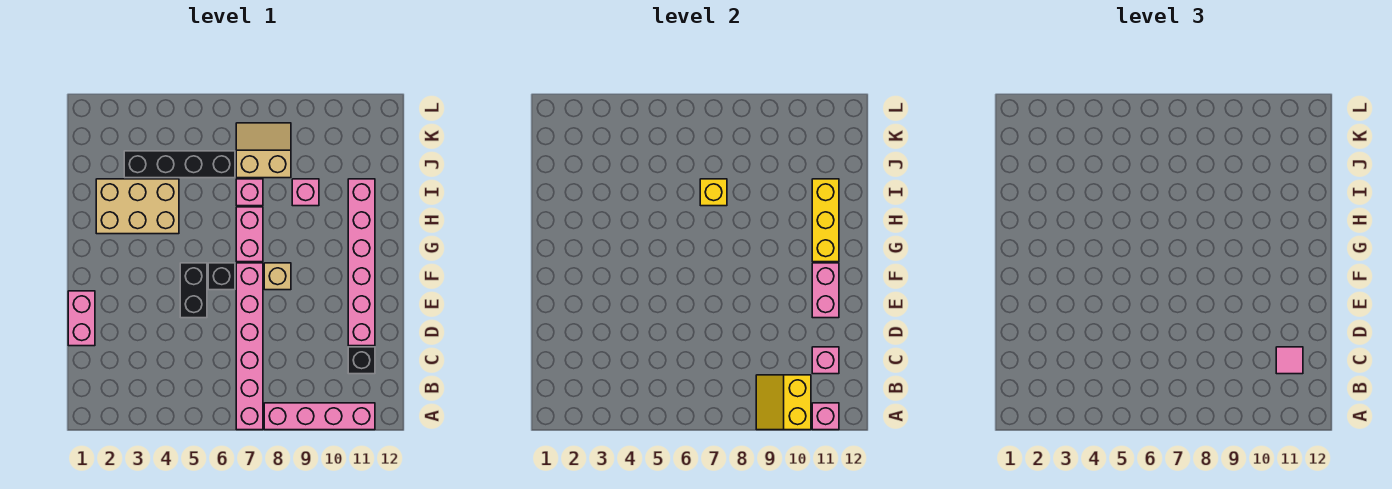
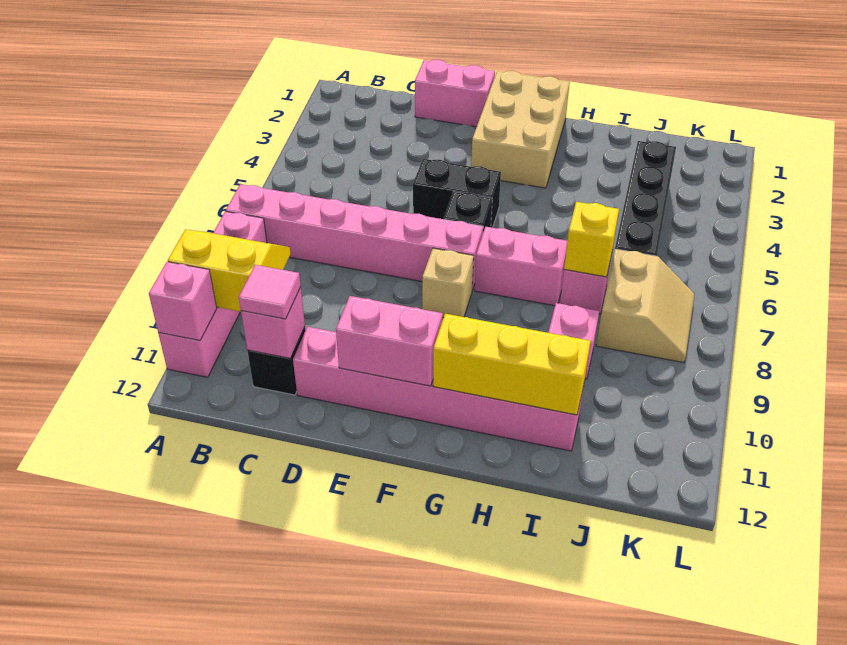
tan 2x3 brick [96,179,179,234] -> tan 2x3 brick moved to [471,71,570,188]

